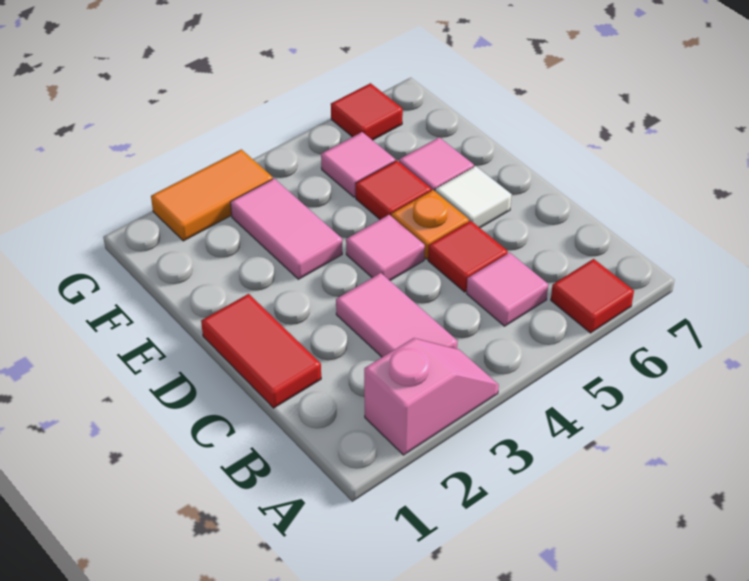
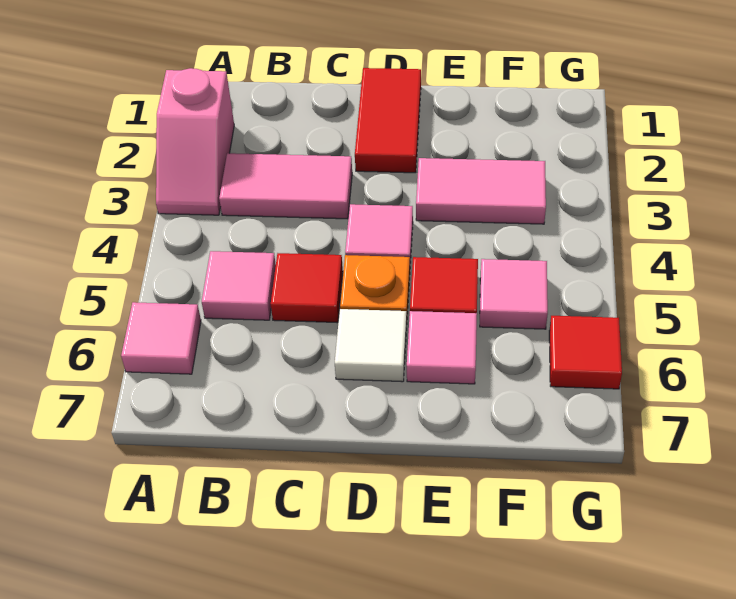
red 1x1 tile [551,259,634,333] -> pink 1x1 tile [121,302,201,374]
red 1x2 tile [201,294,321,408] -> red 1x2 tile turned to [355,68,421,173]
orange 1x2 tile [151,149,273,241] -> none

